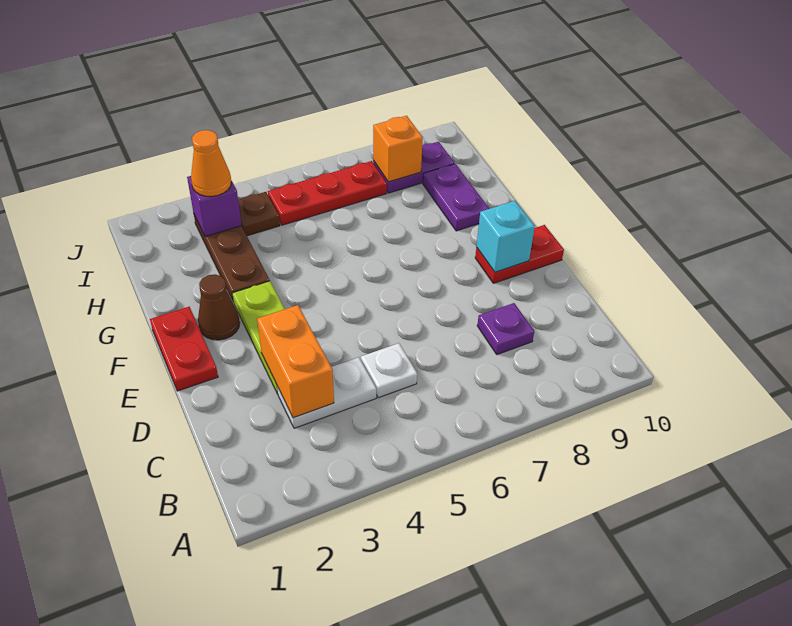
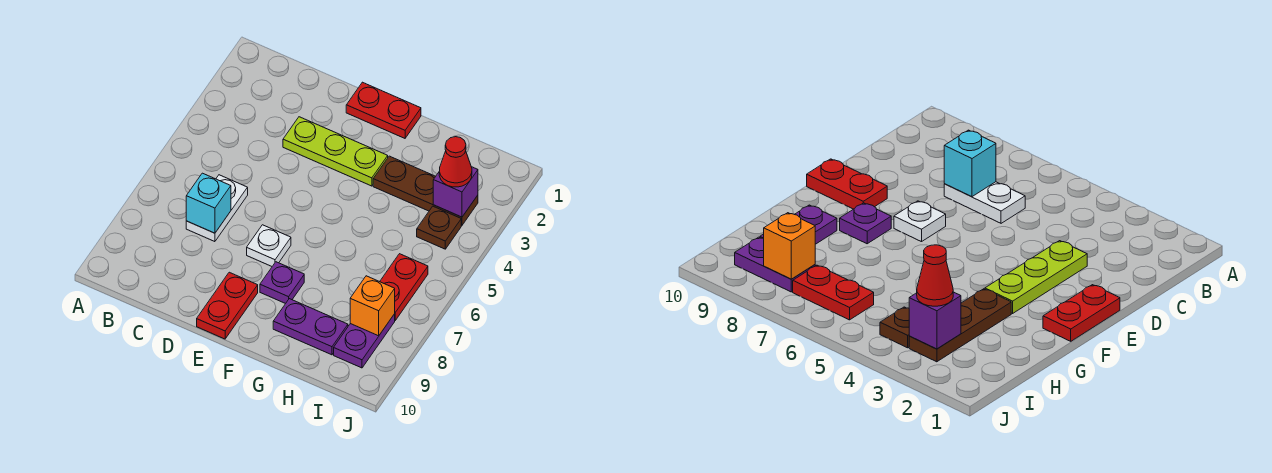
white 1x2 plate [277,357,376,428] -> white 1x2 plate moved to [186,175,248,242]
orange 1x2 brick [257,305,334,418] -> none
white 1x1 plate [361,343,417,398] -> white 1x1 plate moved to [247,225,291,266]
purple 1x1 plate [477,303,534,355] -> purple 1x1 plate moved to [260,262,304,304]
cyan 1x1 brick [476,201,535,272] -> cyan 1x1 brick moved to [186,173,231,233]
brown 1x1 cone [198,274,240,340] -> none
orange 1x1 cone [191,130,231,197] -> red 1x1 cone [439,137,472,187]
red 1x3 plate [268,161,387,225] -> red 1x2 plate [380,254,428,320]

